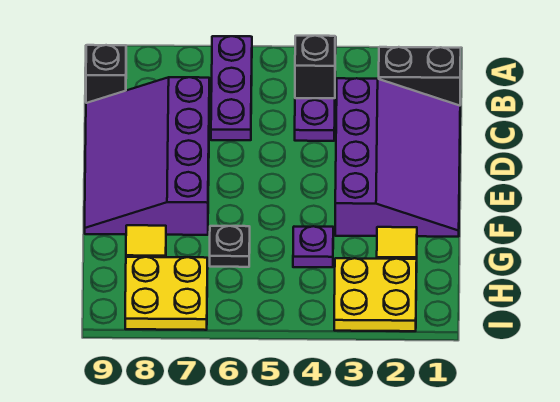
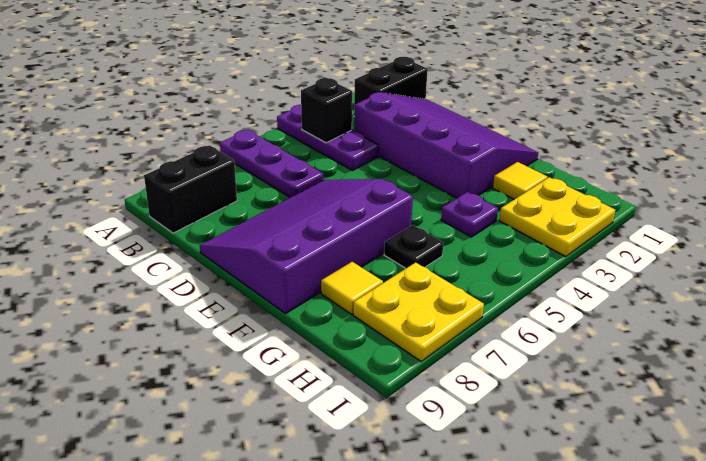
black 1x1 brick [86,45,126,103] -> black 1x2 brick [144,145,237,233]
purple 3x4 slope [85,77,209,235] -> purple 3x4 slope turned to [200,179,413,313]

